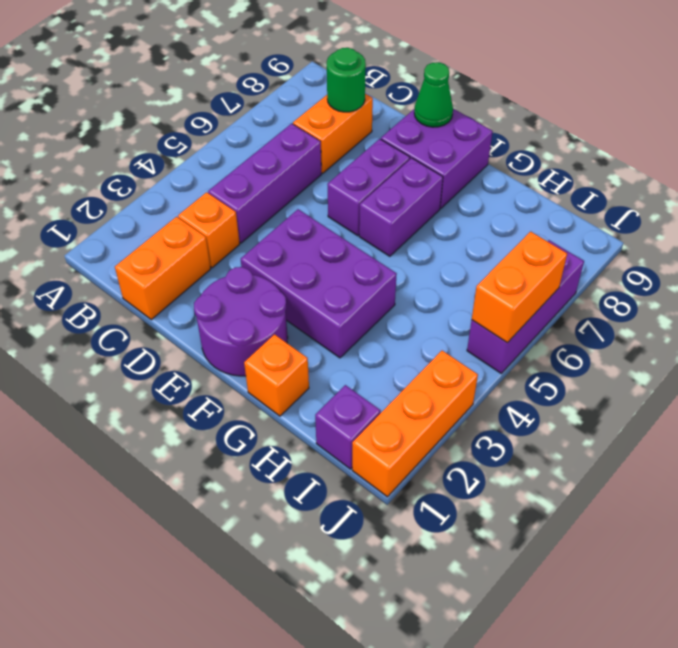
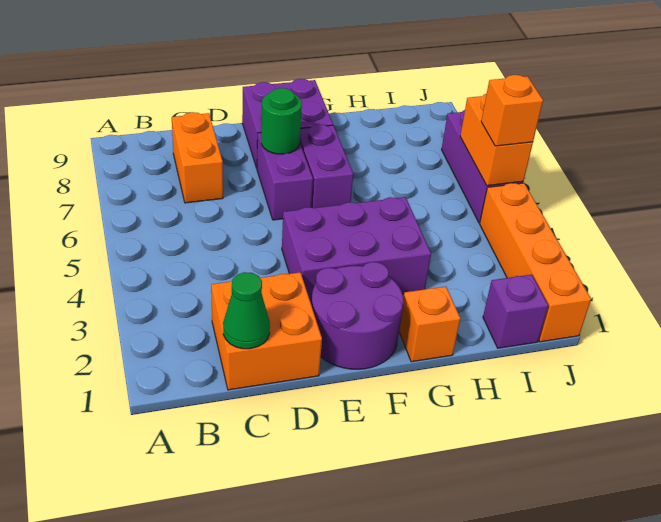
orange 1x2 brick [115,217,211,320] -> orange 2x2 brick [211,272,322,390]
orange 1x1 brick [178,192,240,268] -> orange 1x1 brick moved to [481,75,543,146]
purple 1x3 brick [208,124,321,243] -> none
green 1x1 round brick [327,48,366,112] -> green 1x1 round brick moved to [261,88,302,154]
green 1x1 cone [414,62,453,127] -> green 1x1 cone moved to [223,272,270,349]
orange 1x3 brick [352,351,478,497] -> orange 1x4 brick [480,183,591,342]

